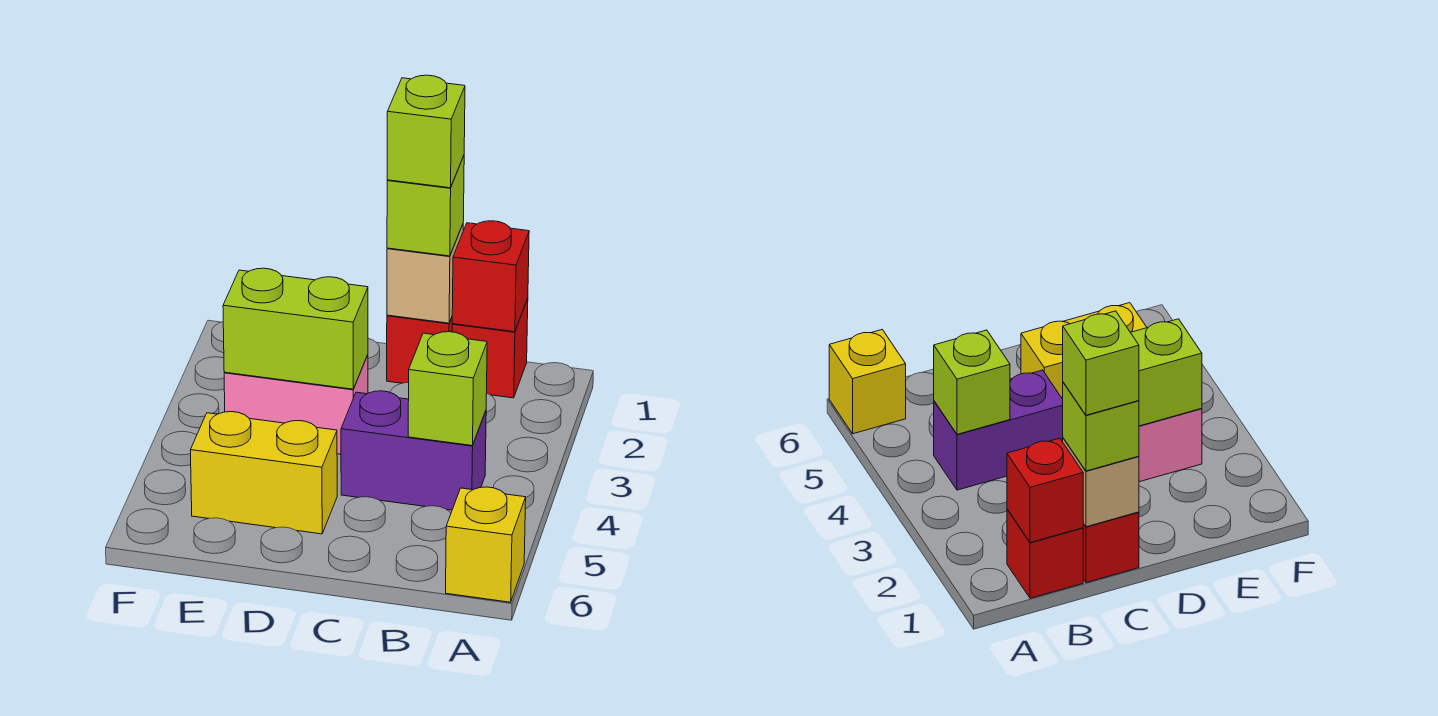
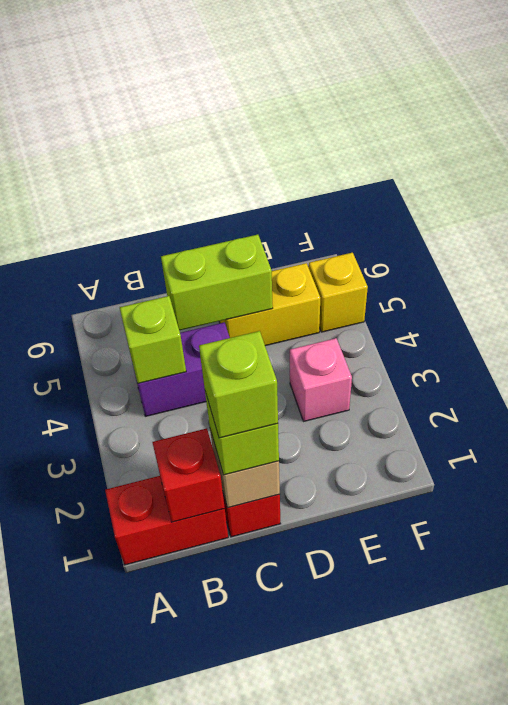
yellow 1x1 brick [446,487,526,602] -> yellow 1x1 brick moved to [309,253,368,332]
red 1x1 brick [452,298,528,398] -> red 1x2 brick [105,476,228,565]
pink 1x2 brick [224,355,368,454] -> pink 1x1 brick [290,338,352,421]
lime 1x2 brick [223,268,368,389] -> lime 1x2 brick moved to [161,235,273,330]

